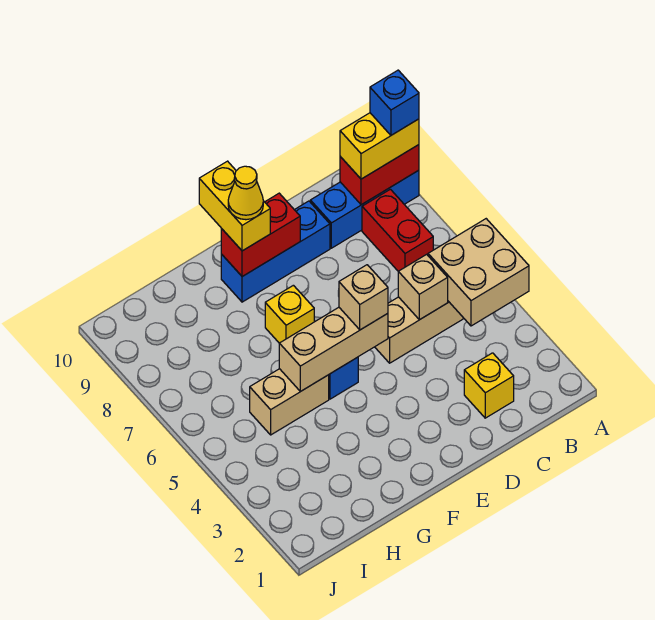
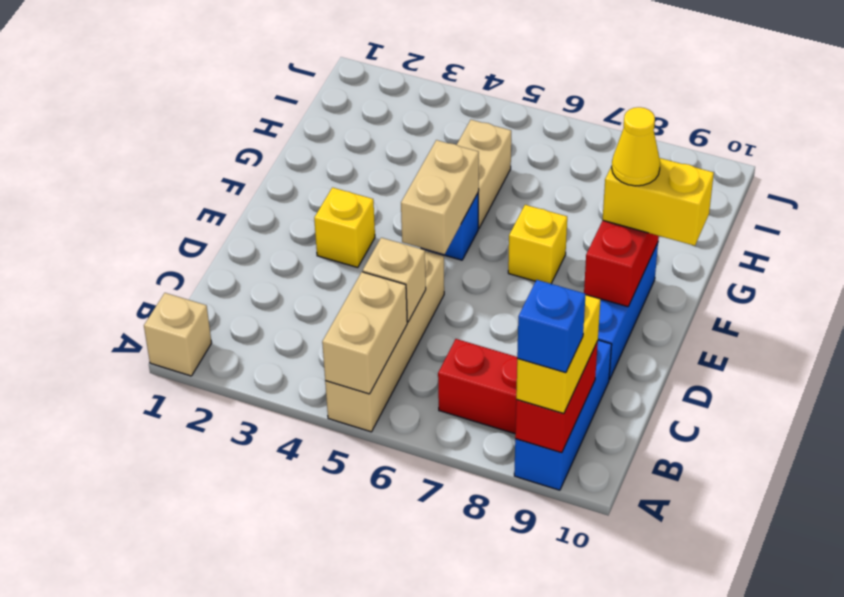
tan 2x2 brick [428,219,529,326] -> tan 1x2 brick [322,272,407,394]
yellow 1x1 brick [464,353,514,418] -> yellow 1x1 brick moved to [314,188,375,268]
tan 1x3 brick [279,307,388,392] -> tan 1x2 brick [401,140,479,254]
tan 1x1 brick [339,265,388,330] -> tan 1x1 brick moved to [144,293,212,376]

